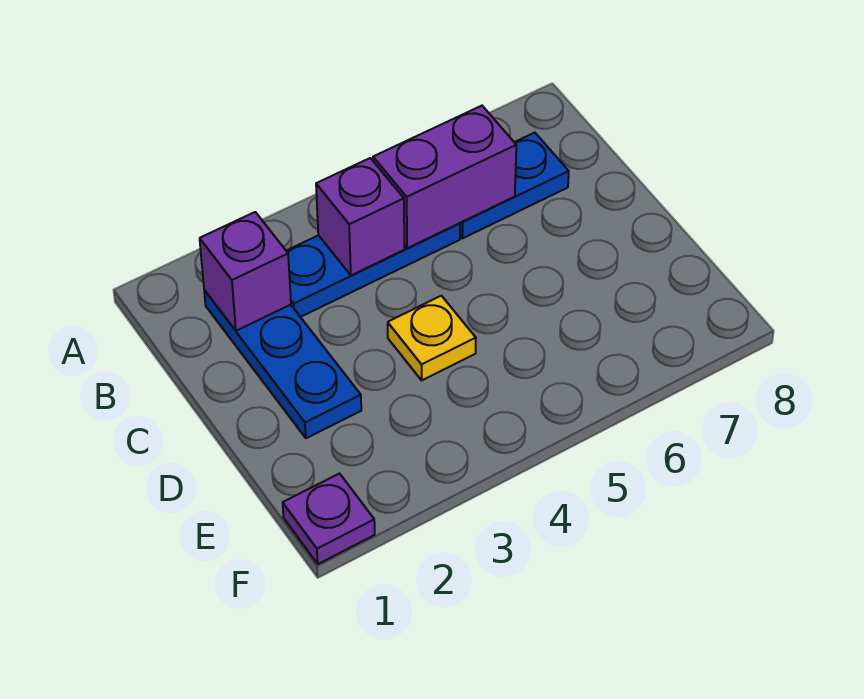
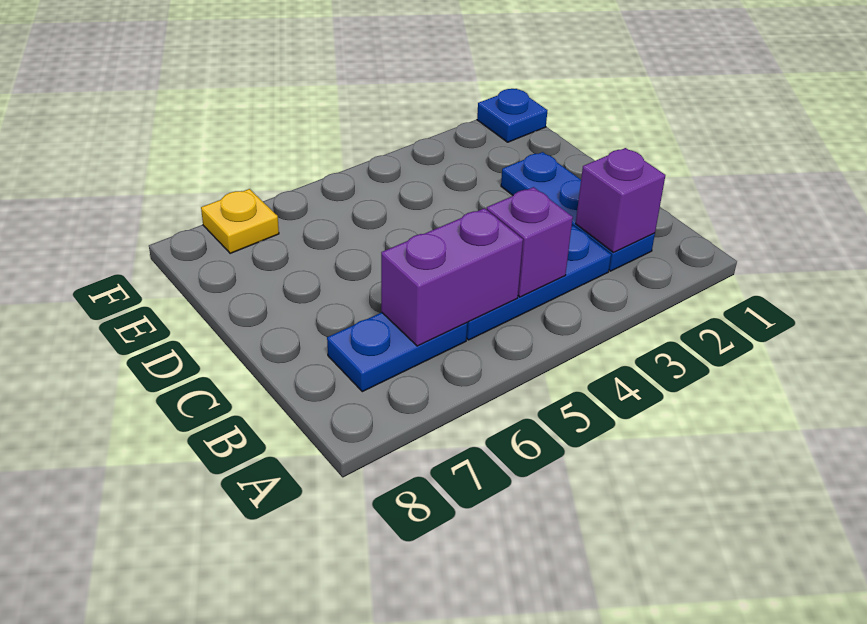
yellow 1x1 plate [388,296,476,380] -> yellow 1x1 plate moved to [201,189,279,253]
purple 1x1 plate [283,474,375,564] -> blue 1x1 plate [477,89,548,142]

